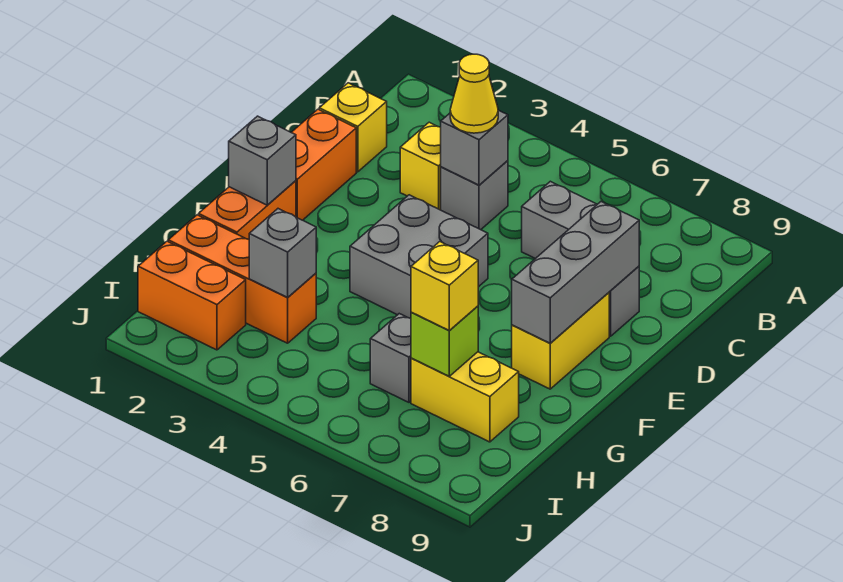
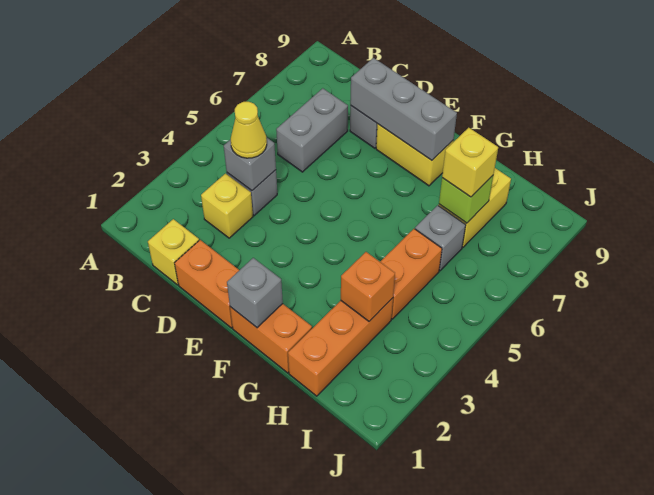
grey 2x2 brick [350,195,488,318] -> none
grey 1x1 brick [249,209,316,297] -> orange 1x1 brick [341,252,395,321]
orange 1x2 brick [138,241,246,350] -> orange 1x2 brick moved to [380,229,442,319]

